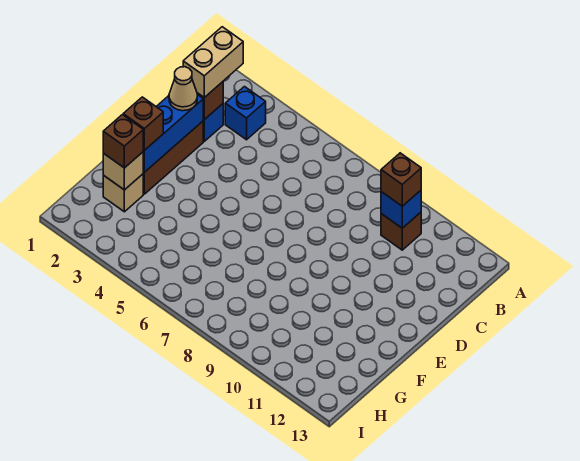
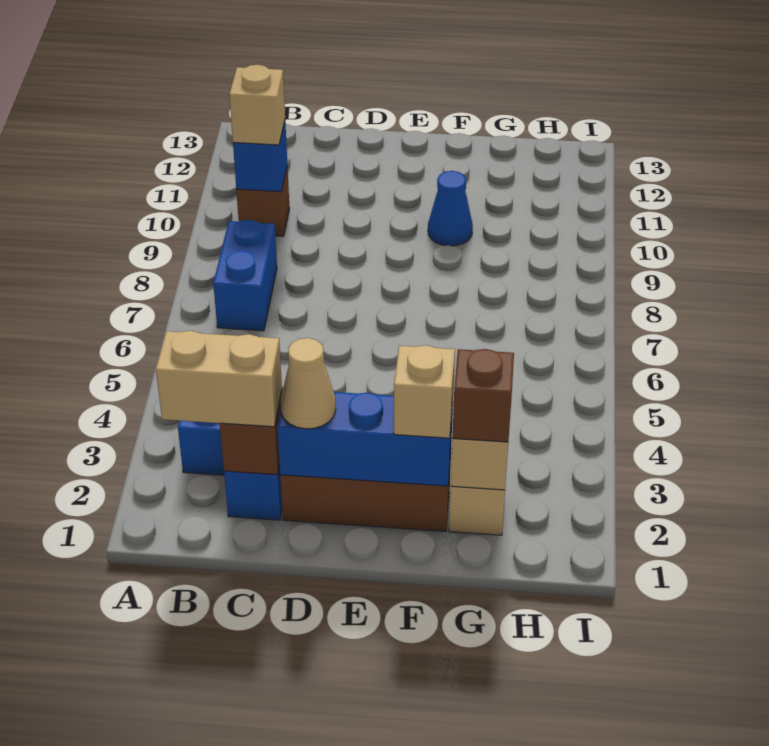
none -> blue 1x2 brick [213,220,277,331]
brown 1x1 brick [381,153,421,206] -> tan 1x1 brick [229,65,285,145]
brown 1x1 brick [123,97,163,150] -> tan 1x1 brick [394,345,455,438]
none -> blue 1x1 cone [428,171,473,246]

